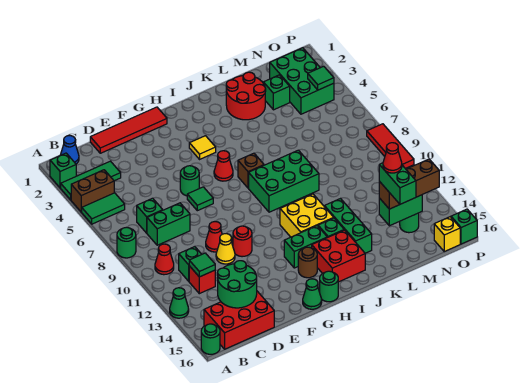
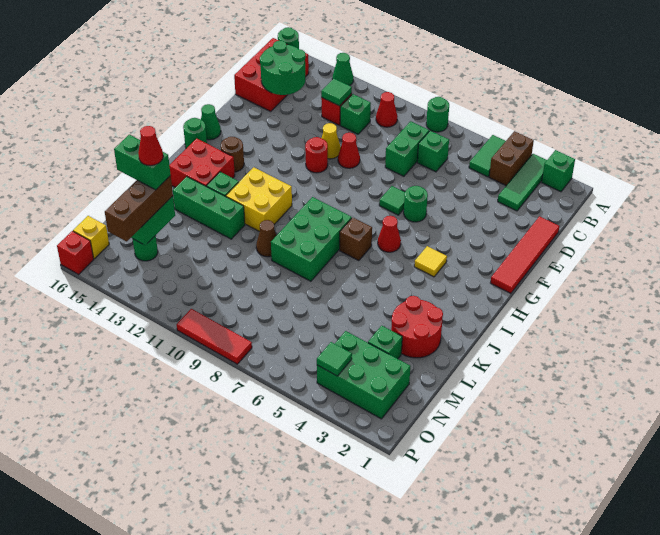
blue 1x1 cone [60,136,79,164] -> none
green 1x2 brick [284,226,327,268] -> none
none -> brown 1x1 cone [256,220,277,257]
green 1x1 brick [451,209,477,244] -> red 1x1 brick [57,231,94,274]

